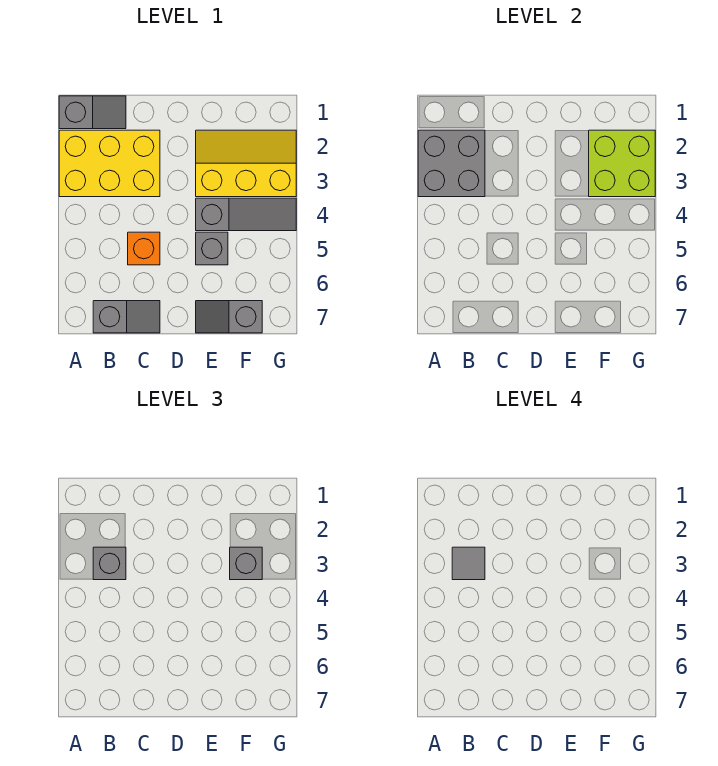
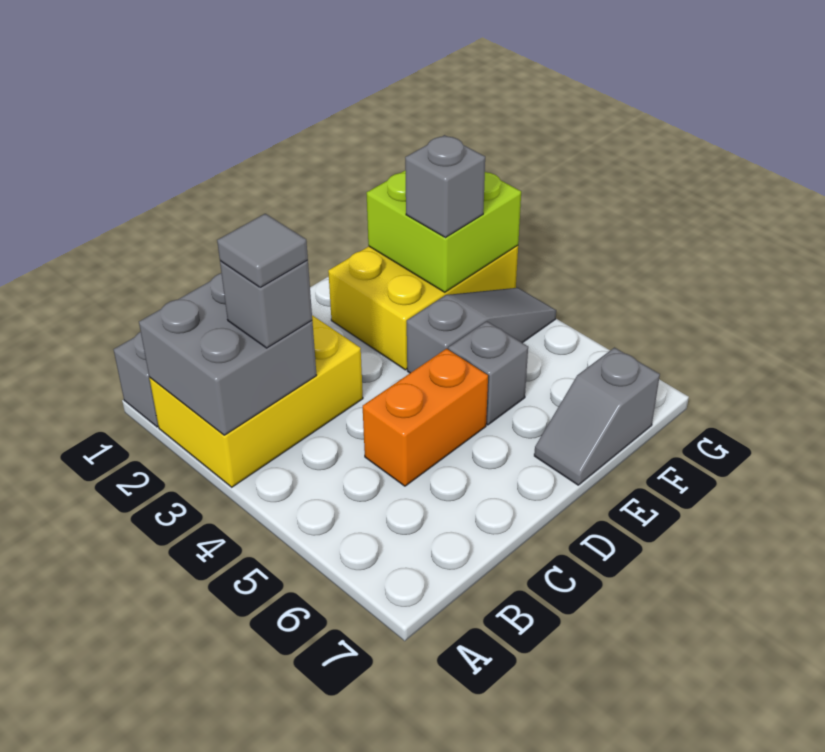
grey 1x2 slope [93,301,160,333] -> none
orange 1x1 brick [128,232,160,265] -> orange 1x2 brick [363,349,488,486]
yellow 2x3 slope [196,130,296,197] -> yellow 2x3 brick [328,245,518,370]

